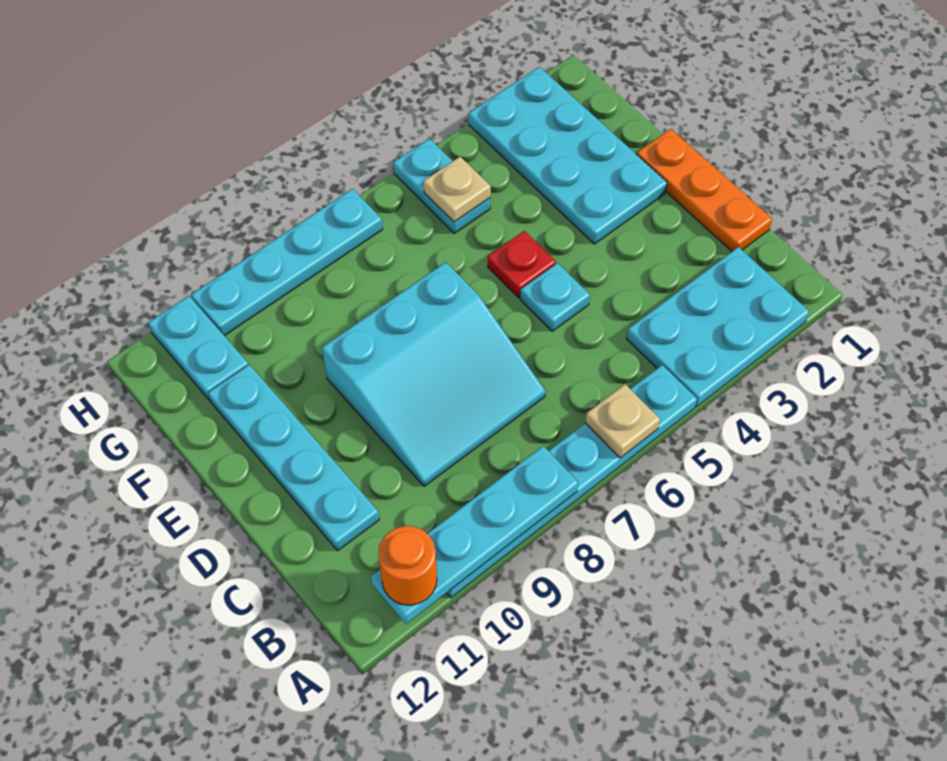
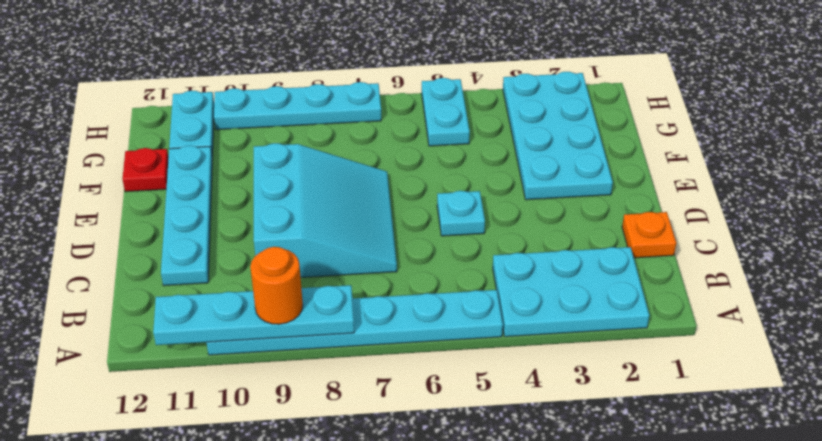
tan 1x1 plate [585,384,660,458] -> none
orange 1x1 round brick [378,526,437,605] -> orange 1x1 round brick moved to [250,247,303,324]
orange 1x3 plate [637,129,772,251] -> orange 1x1 plate [622,212,676,258]
cyan 3x3 slope [322,262,546,486] -> cyan 3x3 slope turned to [254,143,397,277]
red 1x1 plate [488,231,556,298] -> red 1x1 plate moved to [122,148,169,192]
tan 1x1 plate [423,157,491,222] -> none

